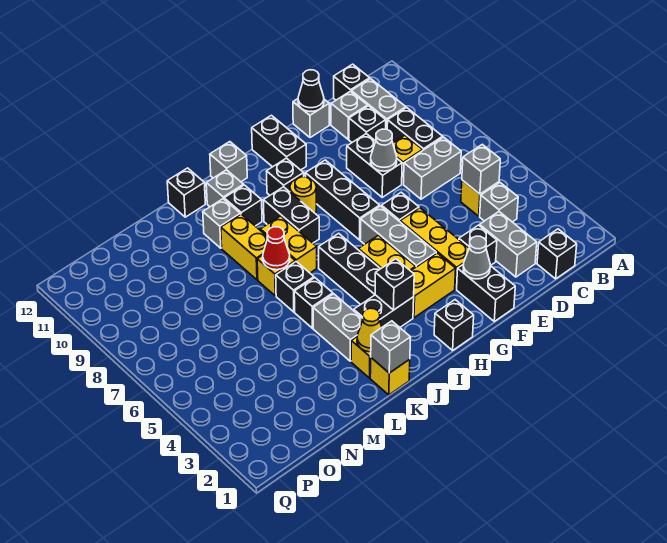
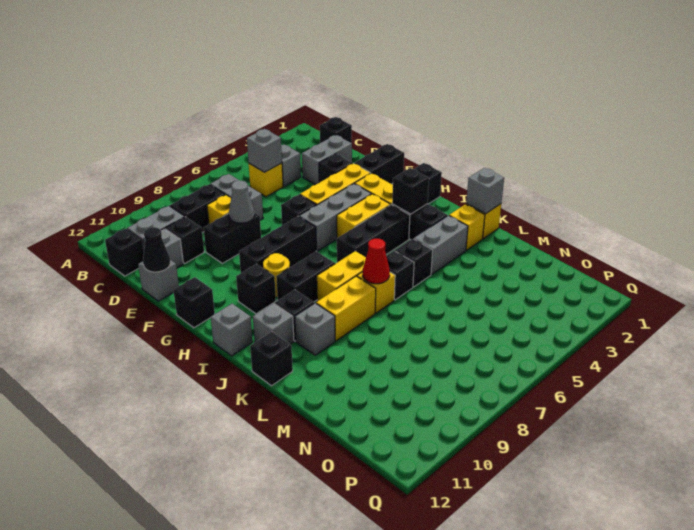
grey 1x1 cone [463,236,490,279] -> none
black 1x2 brick [252,115,306,170] -> black 1x1 brick [173,277,215,328]
yellow 1x1 cone [357,308,382,352] -> none

